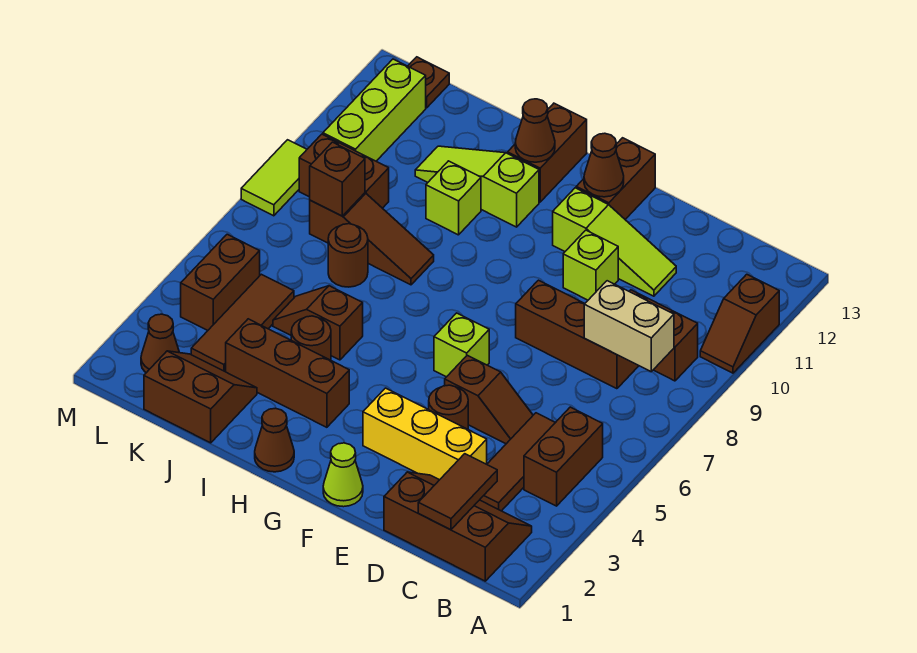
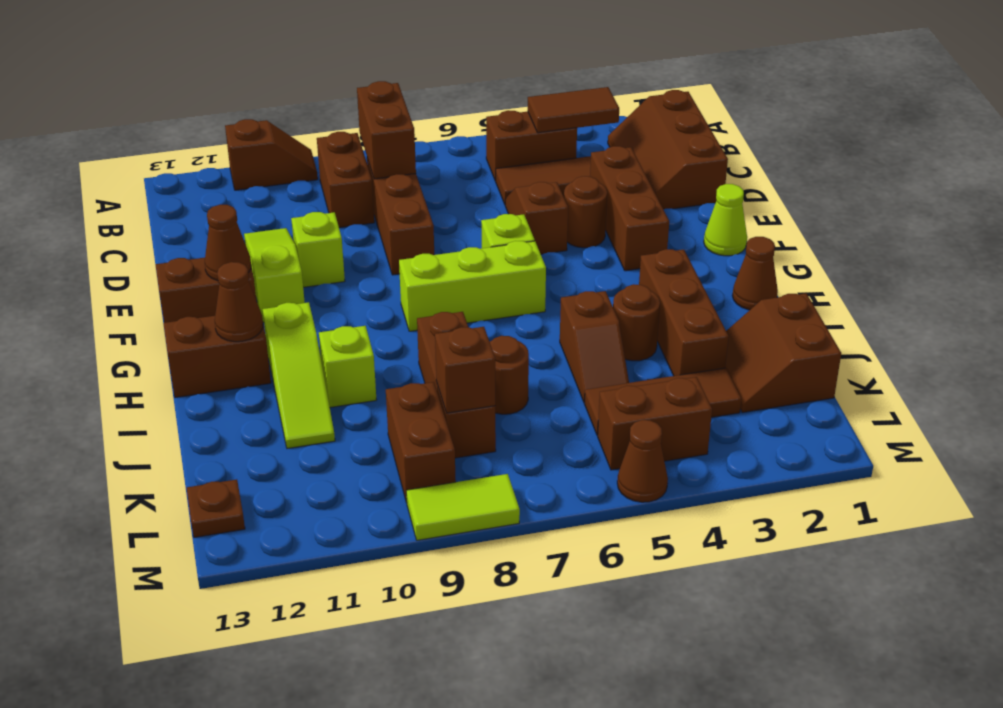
tan 1x2 brick [584,281,674,371] -> brown 1x2 brick [357,81,416,179]
brown 1x2 tile [418,454,497,530] -> brown 1x2 tile moved to [528,87,619,133]
yellow 1x3 brick [363,388,487,480] -> brown 1x3 brick [590,146,669,271]
brown 1x3 slope [310,193,434,285] -> brown 1x3 brick [417,312,496,458]
brown 1x1 cone [141,314,179,373] -> brown 1x1 cone moved to [617,420,668,502]
lime 1x3 brick [323,59,426,161] -> lime 1x3 brick moved to [399,241,546,331]

